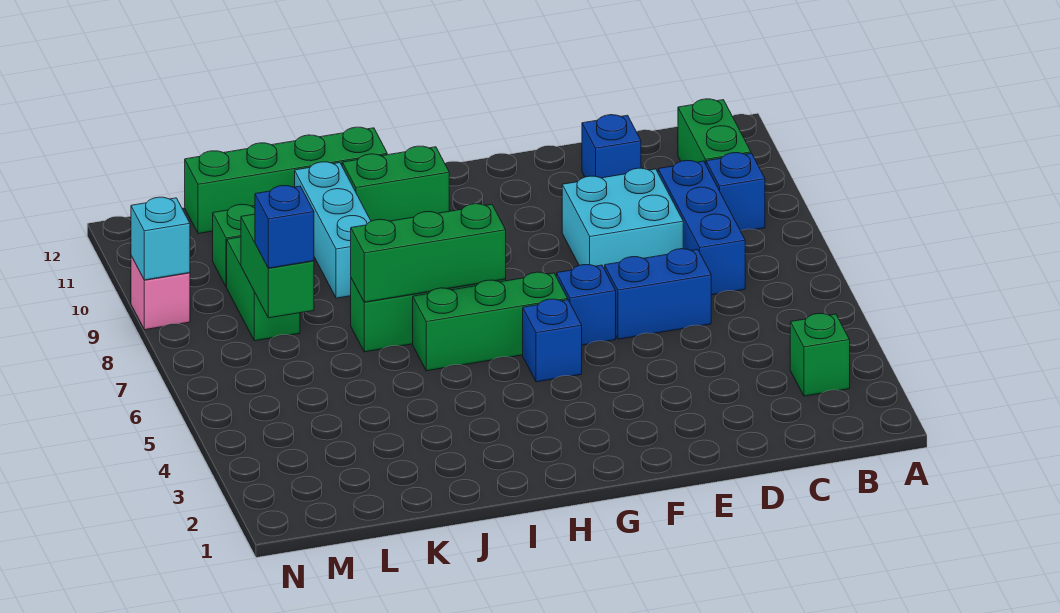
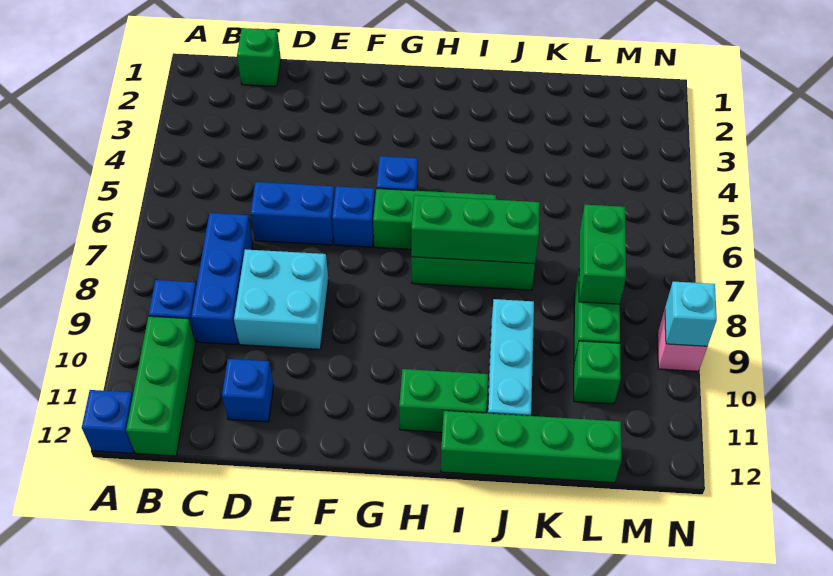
green 1x1 brick [790,313,850,396] -> green 1x1 brick moved to [237,28,281,86]
green 1x2 brick [678,99,751,164] -> green 1x3 brick [126,316,195,456]
blue 1x1 brick [255,186,314,268] -> blue 1x1 brick moved to [82,390,134,453]

